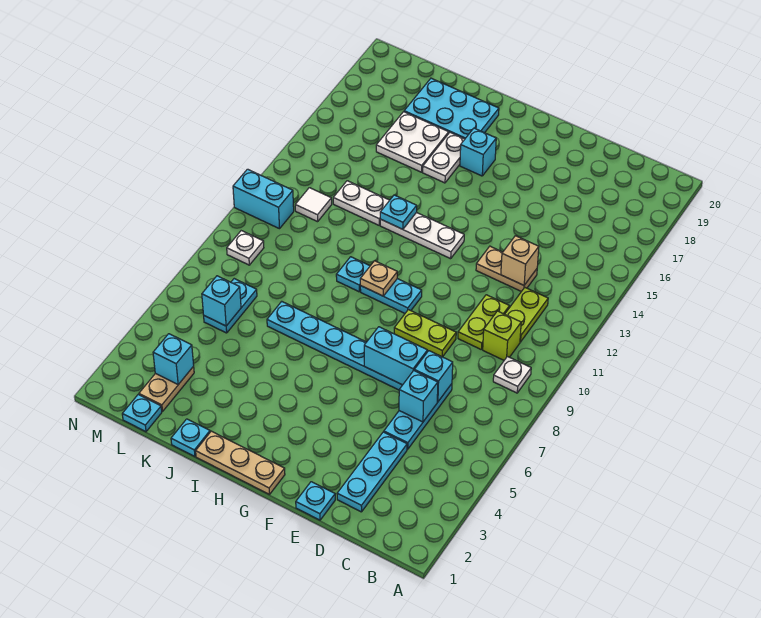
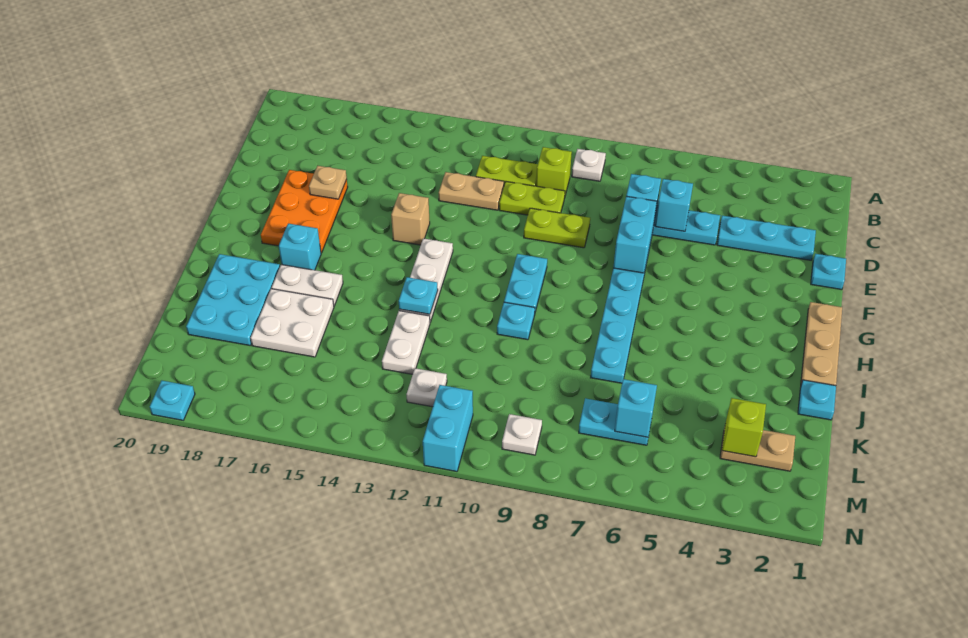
tan 1x2 plate [476,246,537,291] -> tan 1x2 plate turned to [439,172,504,210]
tan 1x1 brick [501,236,539,285] -> tan 1x1 brick moved to [391,193,430,245]
lime 1x2 plate [394,310,456,357] -> lime 1x2 plate turned to [524,208,590,248]
none -> orange 2x3 plate [261,170,348,253]
tan 1x1 plate [360,261,397,296] -> tan 1x1 plate moved to [309,166,347,199]
cyan 1x1 plate [122,395,162,432] -> cyan 1x1 plate moved to [150,381,195,420]
cyan 1x1 brick [153,334,194,384] -> lime 1x1 brick [722,398,766,457]
white 1x1 tile [295,188,332,222] -> white 1x1 plate [407,368,447,407]

